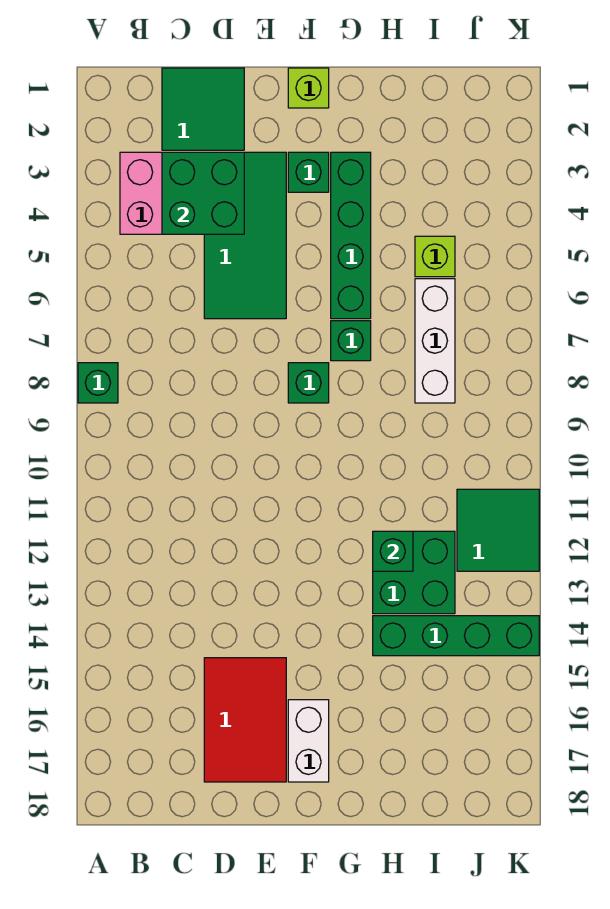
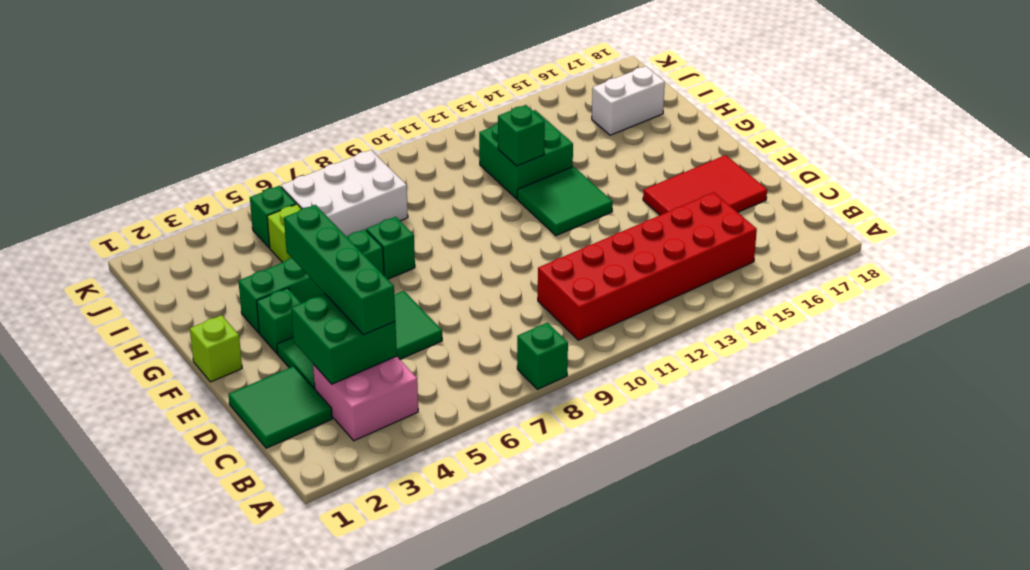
none -> red 2x6 brick [538,192,757,340]
green 1x1 brick [288,363,329,403] -> green 1x1 brick moved to [250,186,296,248]
white 1x2 brick [288,700,329,782] -> white 1x2 brick moved to [592,66,665,135]
green 1x4 brick [373,616,539,656] -> green 1x4 brick moved to [284,205,395,335]
white 1x3 brick [415,279,455,403] -> white 2x3 brick [281,150,408,237]
green 2x2 tile [457,489,539,571] -> green 2x2 tile moved to [517,167,613,236]

